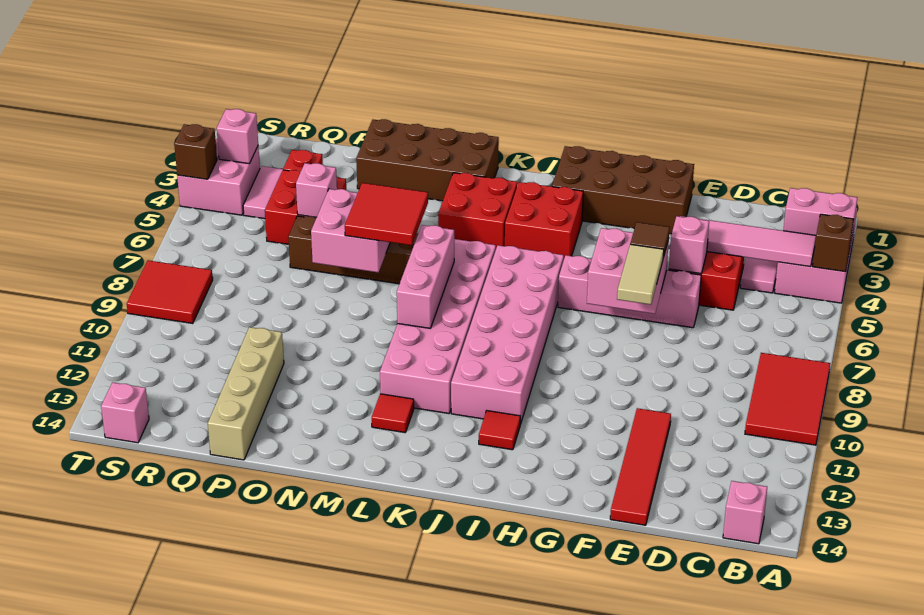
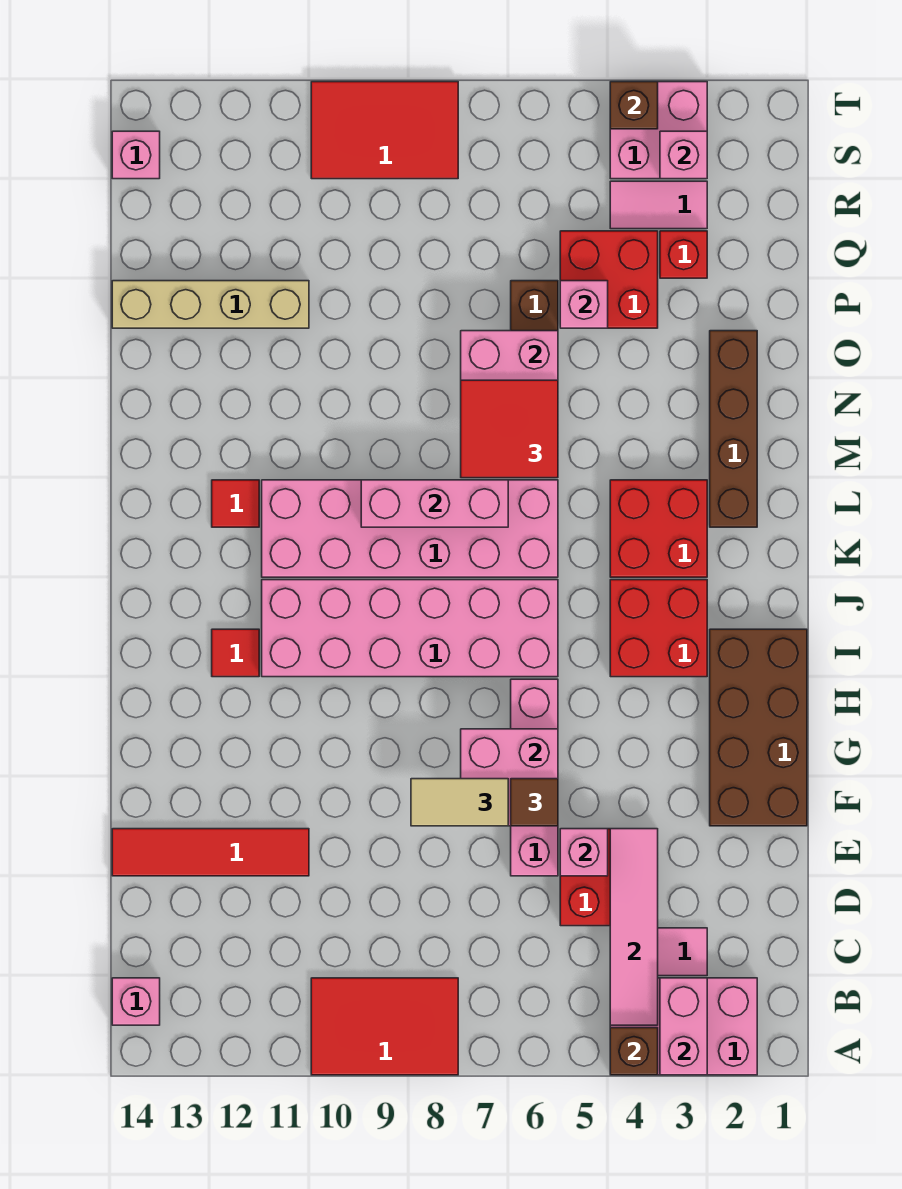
brown 2x4 brick [356,119,499,201] -> brown 1x4 brick [710,331,757,527]
red 2x2 tile [127,260,213,323] -> red 2x3 tile [311,82,458,179]

